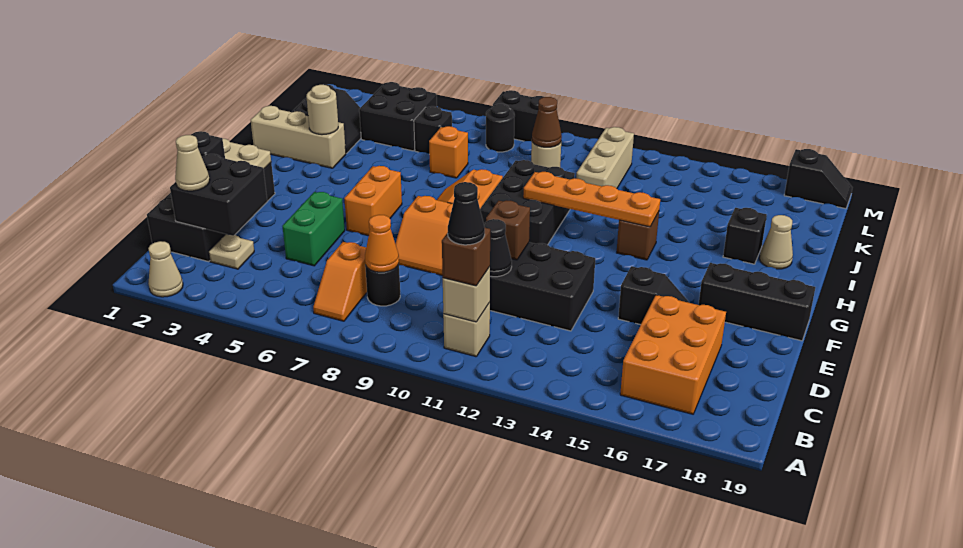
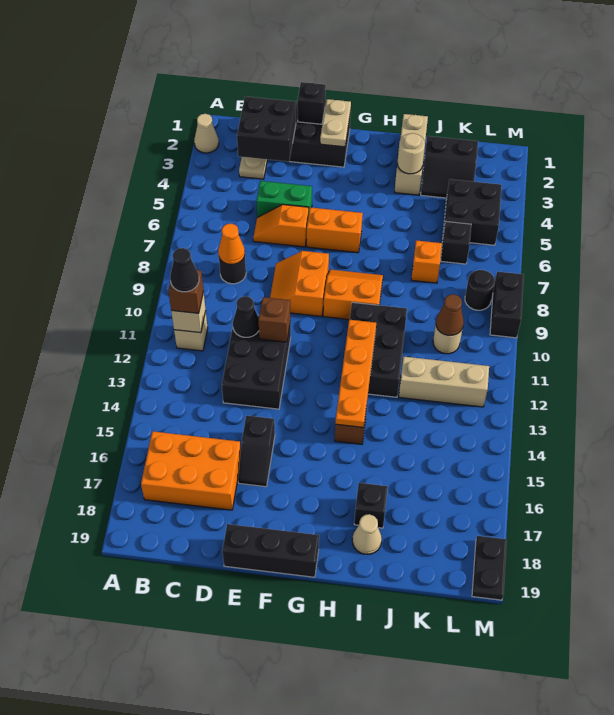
orange 1x2 slope [313,242,367,321] -> orange 1x2 slope moved to [253,205,309,247]
tan 1x1 cone [175,135,210,191] -> none
black 1x3 brick [699,263,815,341] -> black 1x3 brick turned to [222,524,319,577]
black 2x3 brick [480,160,575,245] -> black 2x3 brick turned to [350,302,407,397]
black 1x2 slope [784,149,853,209] -> black 1x2 plate [472,536,507,600]

